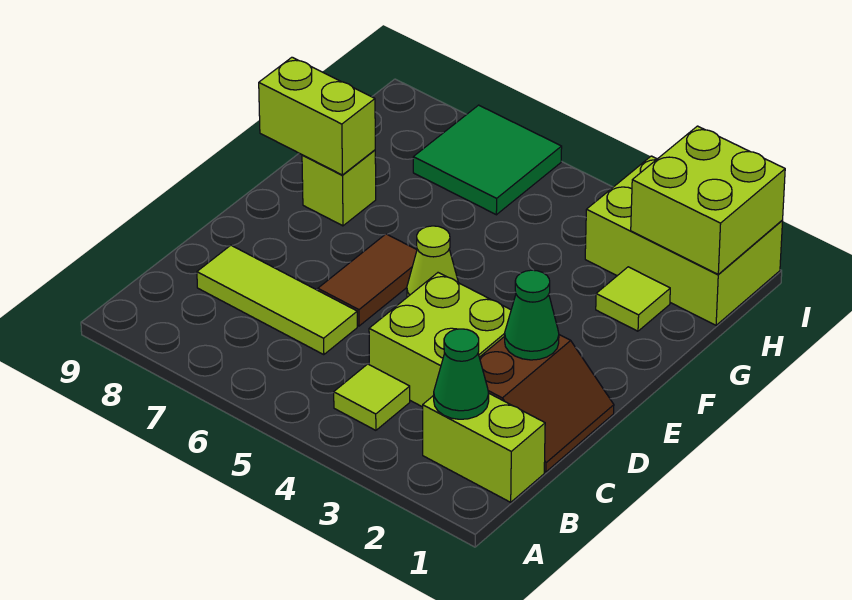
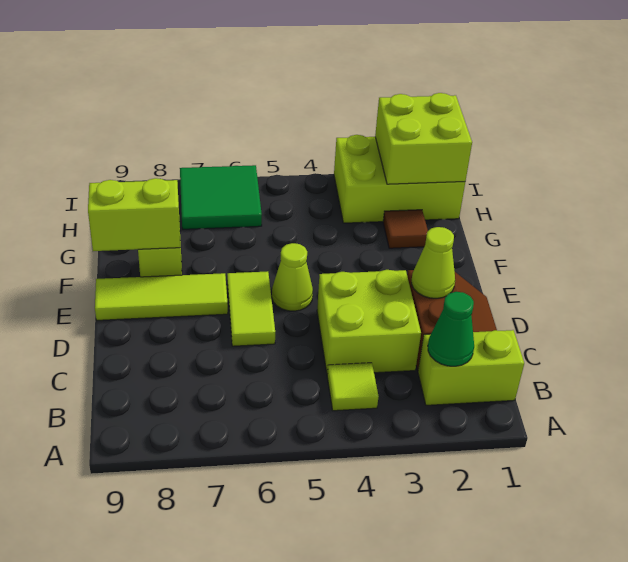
lime 1x3 tile [197,245,357,355] -> lime 1x3 tile moved to [95,273,228,320]
green 1x1 cone [505,270,559,360] -> lime 1x1 cone [412,227,455,298]
brown 1x2 tile [318,234,417,326] -> lime 1x2 tile [227,271,275,346]
lime 1x1 tile [596,267,670,331] -> brown 1x1 tile [383,210,428,248]

